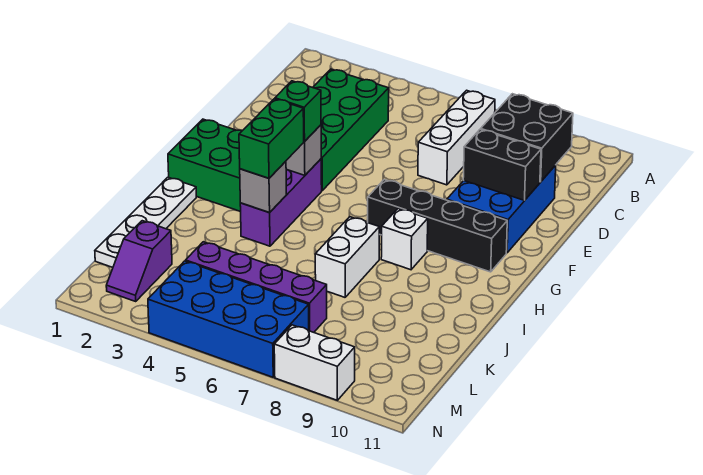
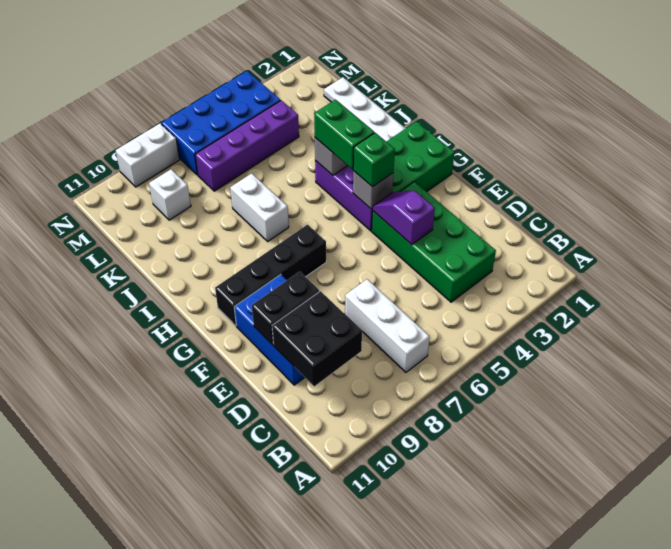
white 1x1 brick [381,209,428,270] -> white 1x1 brick moved to [149,169,191,220]
purple 1x2 slope [106,221,172,301] -> purple 1x2 slope moved to [373,191,435,245]

